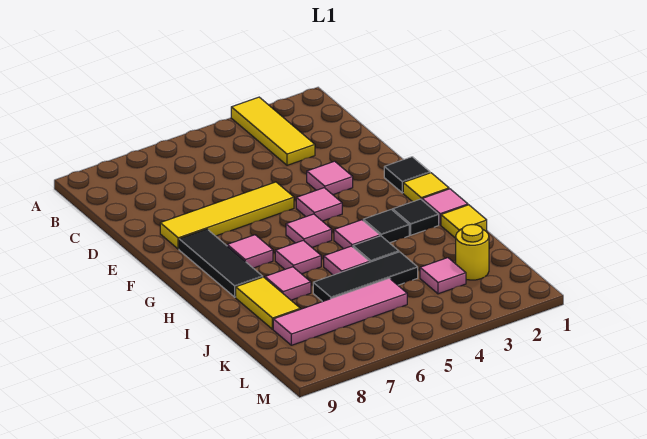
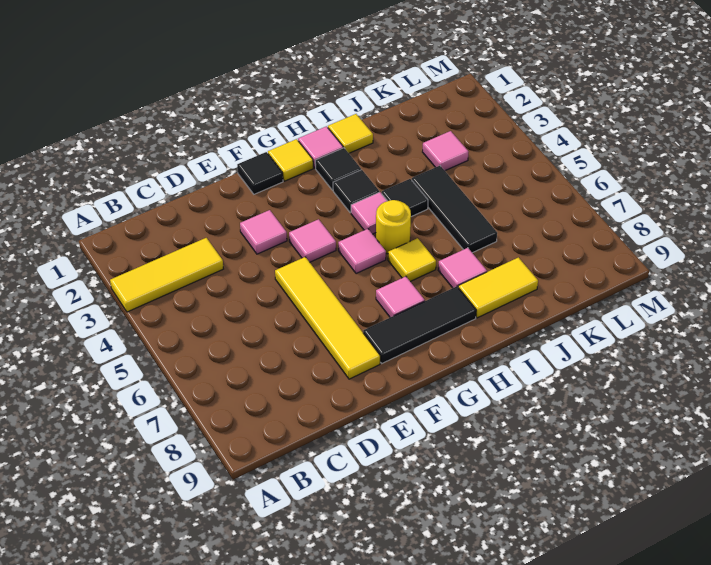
pink 1x1 tile [275,240,321,274] -> yellow 1x1 tile [388,238,436,282]
pink 1x1 tile [324,246,370,275] -> none
yellow 1x1 round brick [456,225,489,280] -> yellow 1x1 round brick moved to [376,200,411,254]
pink 1x4 tile [273,278,407,345] -> none

